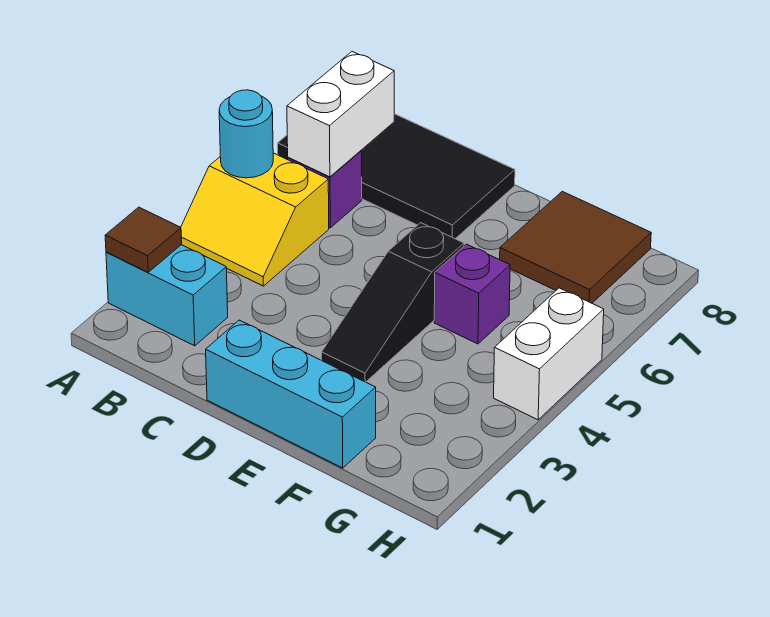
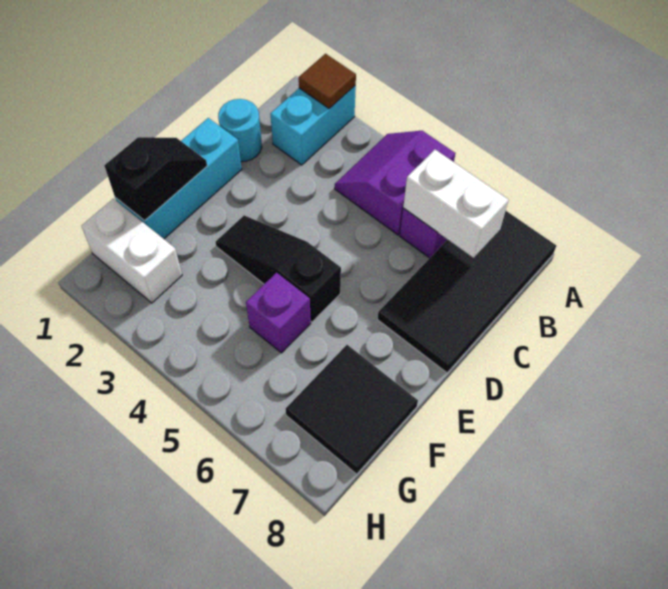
yellow 2x2 slope [181,153,329,286] -> purple 2x2 slope [335,131,455,235]
cyan 1x1 round brick [219,90,273,178] -> cyan 1x1 round brick moved to [218,99,262,162]
none -> black 1x2 slope [104,137,207,221]
brown 2x2 tile [500,191,651,303] -> black 2x2 tile [286,345,418,474]
white 1x2 brick [494,288,604,420] -> white 1x2 brick moved to [81,199,182,303]

